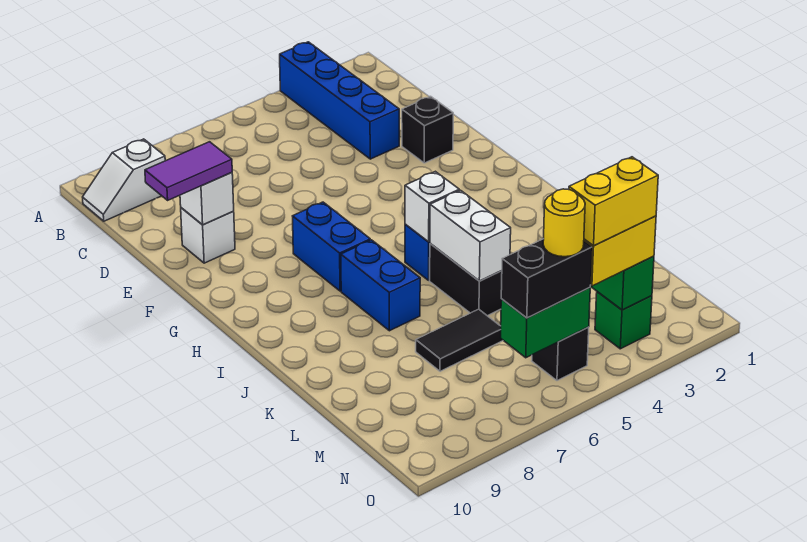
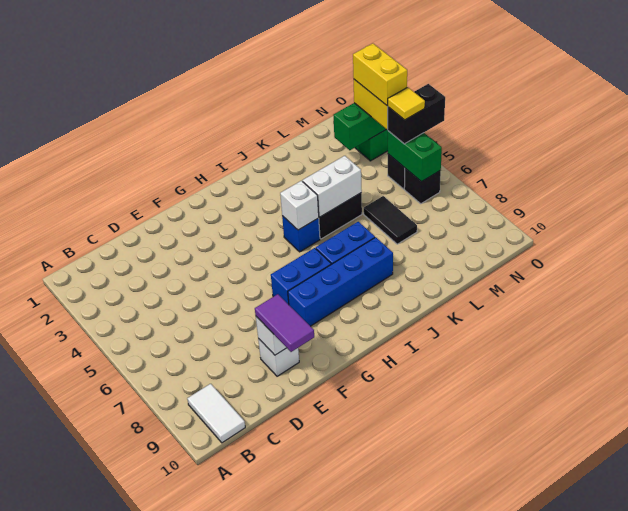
blue 1x4 brick [280,42,399,159] -> blue 1x4 brick moved to [288,237,393,326]
white 1x2 slope [83,139,165,221] -> white 1x2 tile [187,384,245,443]
black 1x1 brick [402,96,453,163] -> black 1x1 brick moved to [404,168,441,204]
black 1x2 brick [501,239,592,318] -> black 1x2 brick turned to [388,84,445,144]
yellow 1x1 round brick [543,189,585,257] -> yellow 1x1 tile [387,87,425,120]

